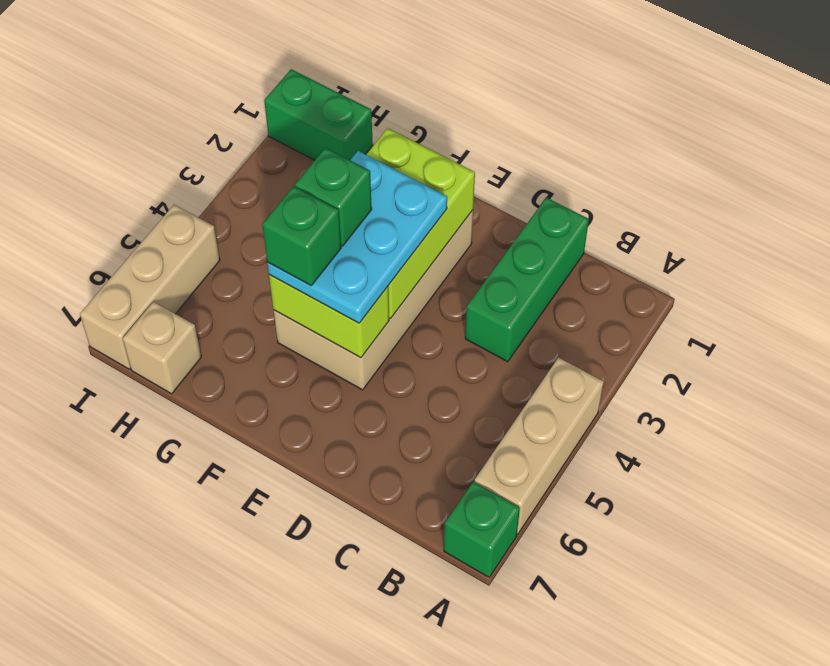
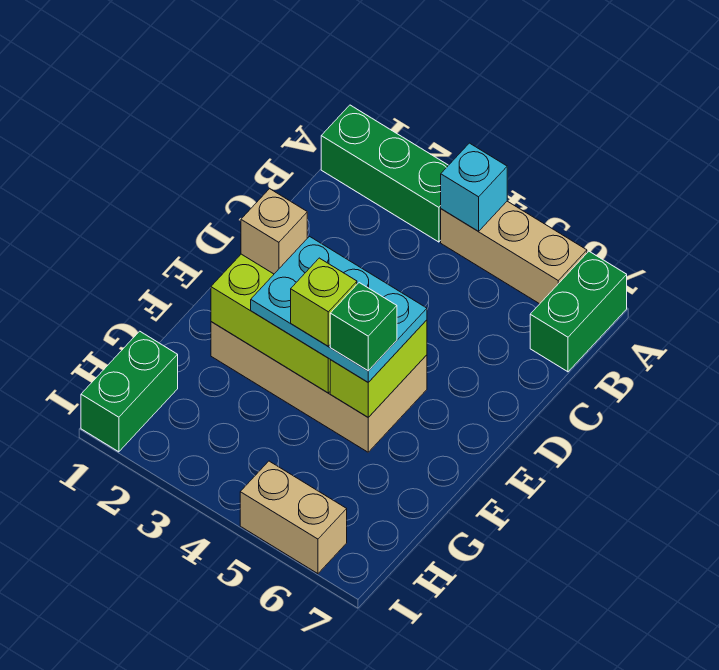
none -> cyan 1x1 brick [441,143,507,231]
green 1x1 brick [444,482,520,577] -> green 1x2 brick [530,251,627,372]
green 1x3 brick [465,197,589,362] -> green 1x3 brick moved to [321,105,448,242]
green 1x1 brick [295,148,372,246] -> lime 1x1 brick [291,258,357,346]
tan 1x1 brick [123,302,201,394] -> tan 1x1 brick moved to [241,189,307,274]
tan 1x3 brick [80,205,220,369] -> tan 1x2 brick [240,461,347,574]

